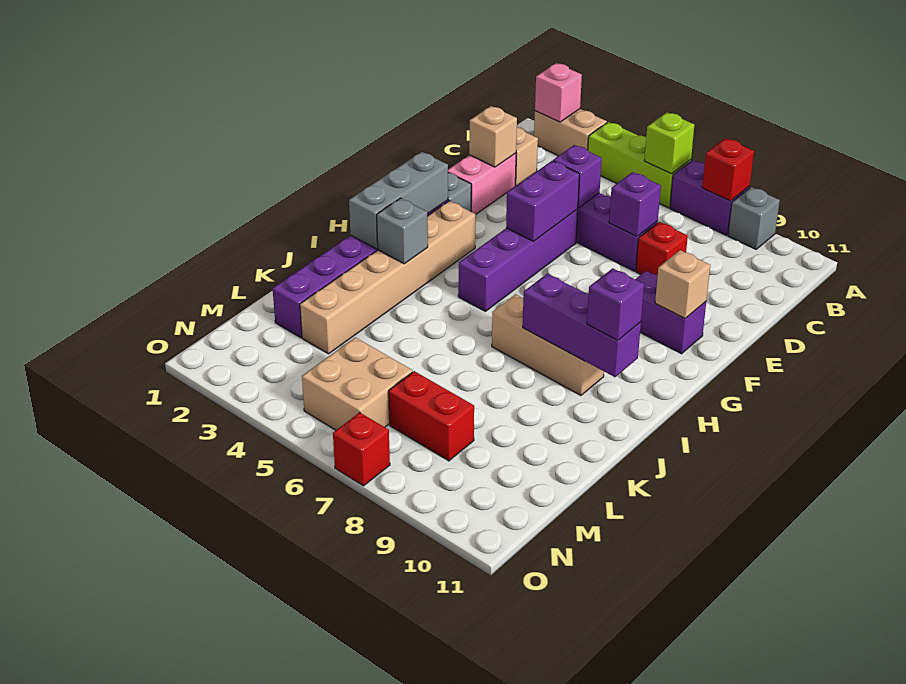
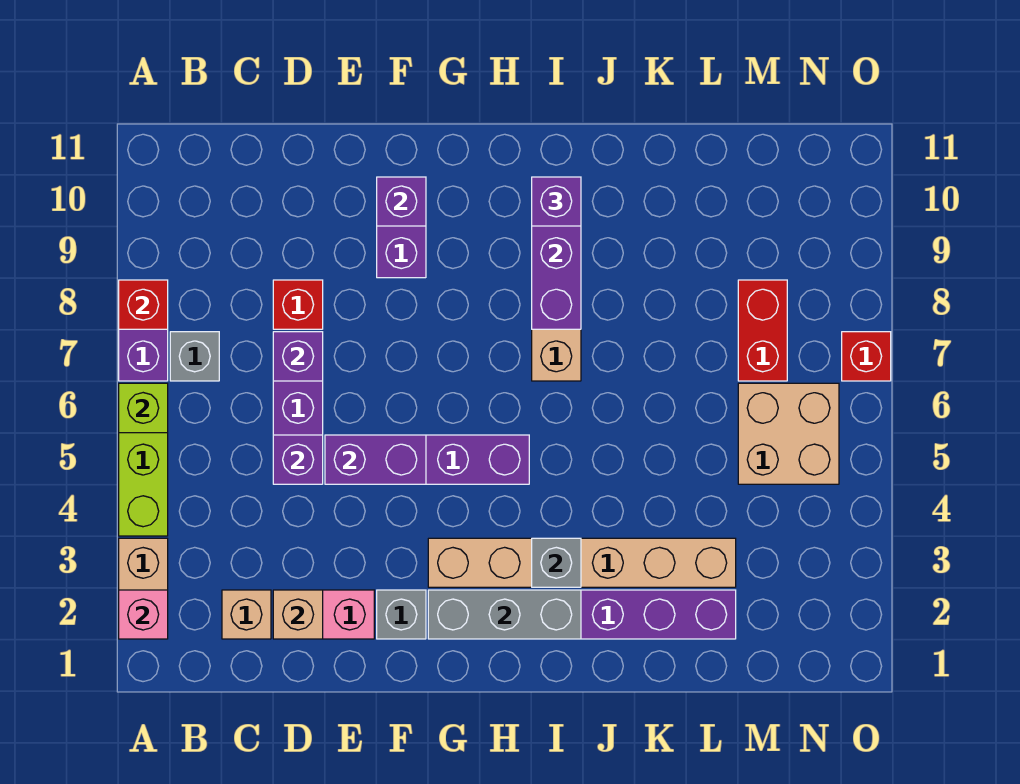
grey 1x1 brick [728,187,780,249] -> grey 1x1 brick moved to [170,332,219,381]
tan 1x1 brick [655,250,710,318] -> purple 1x1 brick [377,177,426,226]

